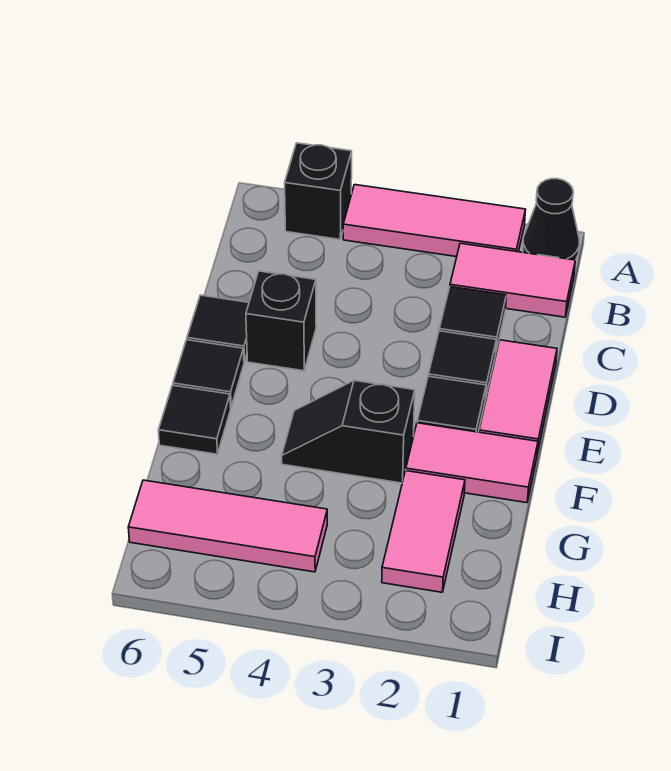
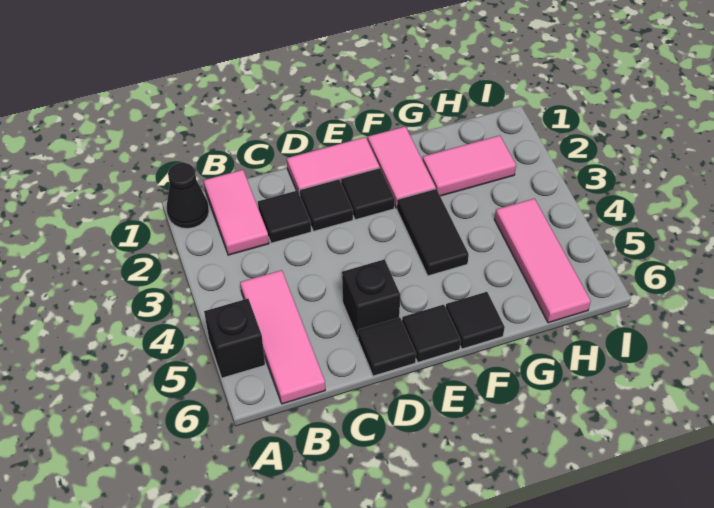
pink 1x3 tile [343,185,526,257] -> pink 1x3 tile moved to [240,270,325,404]
black 1x2 slope [282,380,415,483] -> black 1x2 tile [397,189,469,276]

